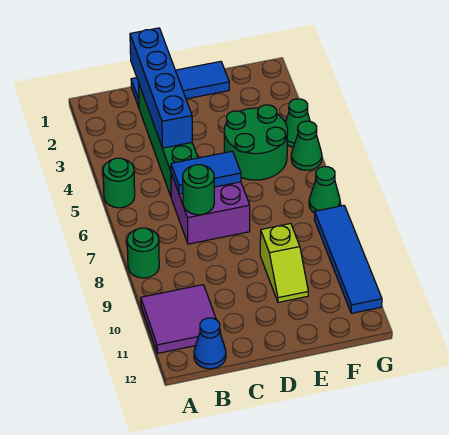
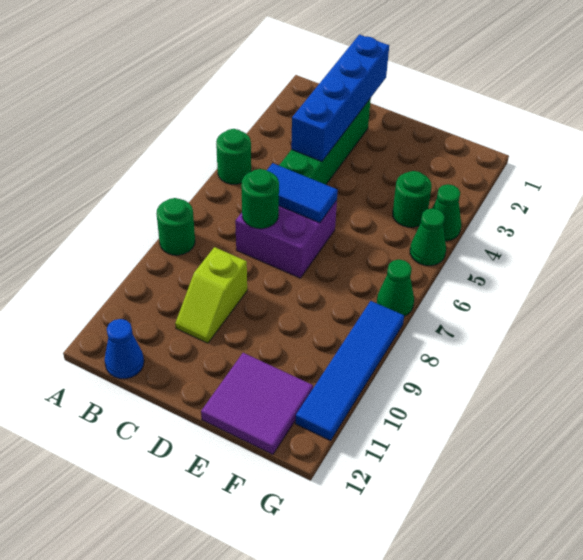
purple 2x2 tile [141,285,221,353] -> purple 2x2 tile moved to [201,353,313,455]
blue 1x3 tile [131,61,229,107] -> none
green 2x2 round brick [224,105,288,180] -> green 1x1 round brick [393,171,432,227]
lime 1x2 slope [260,224,308,302] -> lime 1x2 slope moved to [175,247,247,343]

